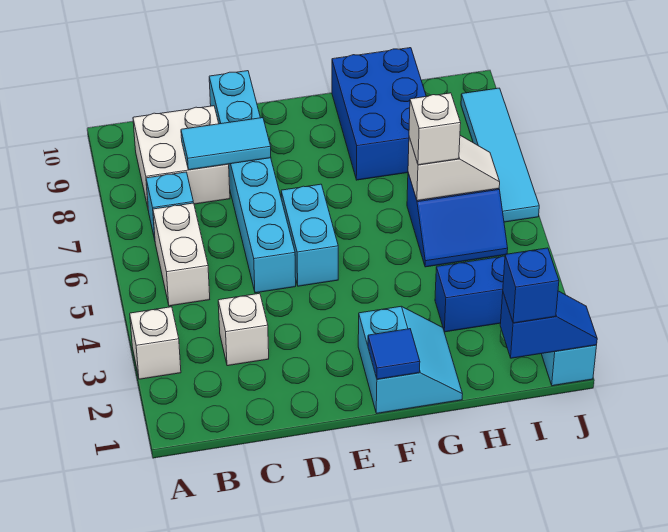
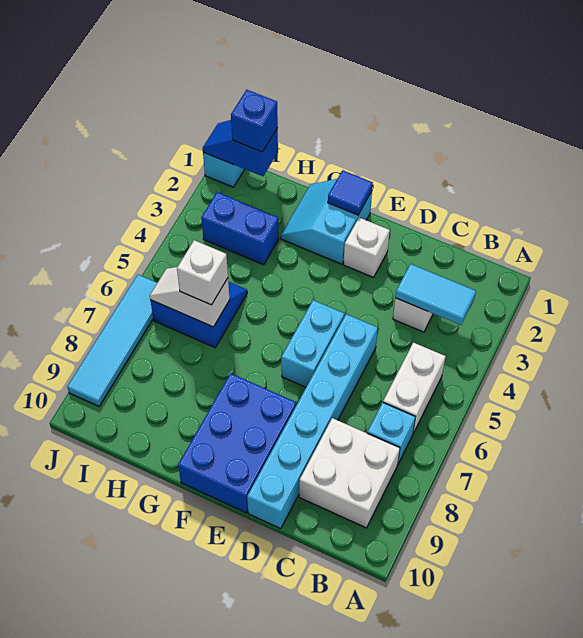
white 1x1 brick [130,307,181,379] -> white 1x1 brick moved to [343,218,390,277]
cyan 1x2 tile [181,118,271,170] -> cyan 1x2 tile moved to [395,264,476,325]
blue 2x3 brick [332,48,426,180] -> blue 2x3 brick moved to [178,373,296,513]

